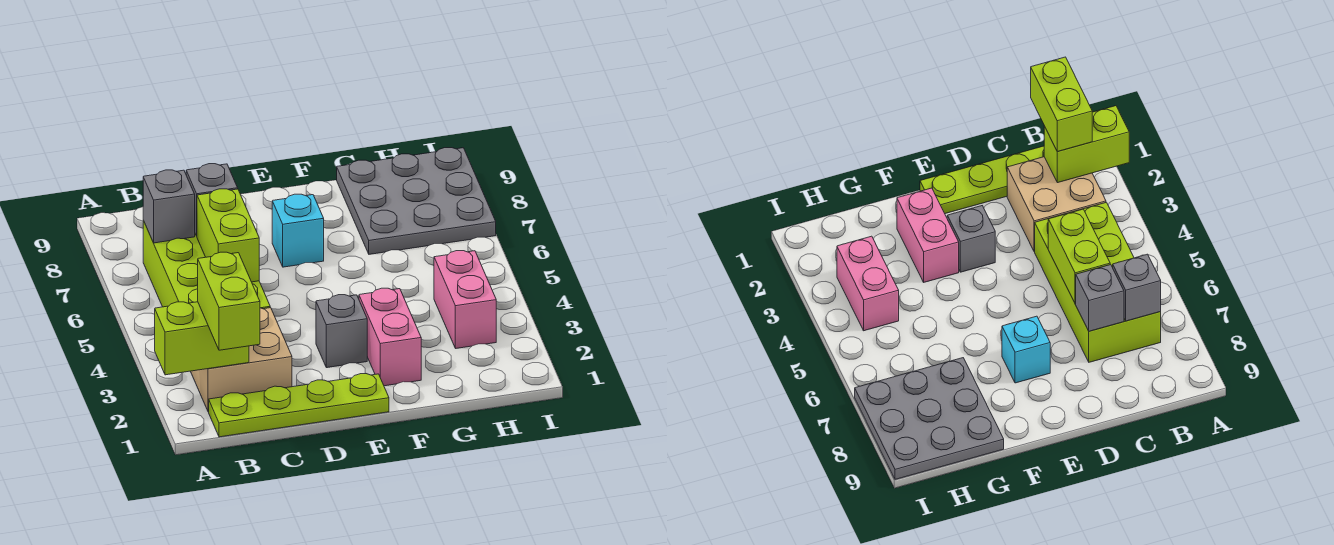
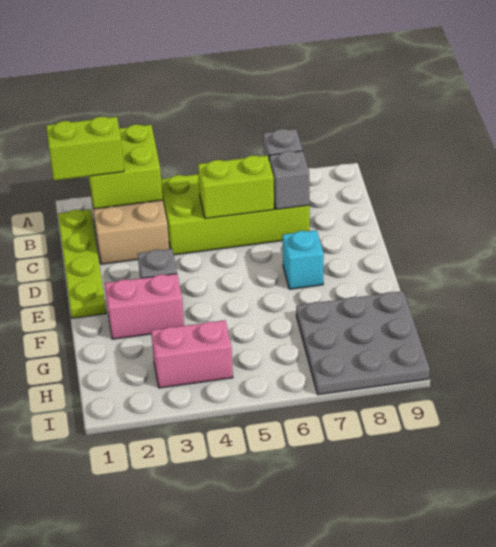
lime 1x2 brick [155,302,249,375] -> lime 2x2 brick [89,124,163,209]

